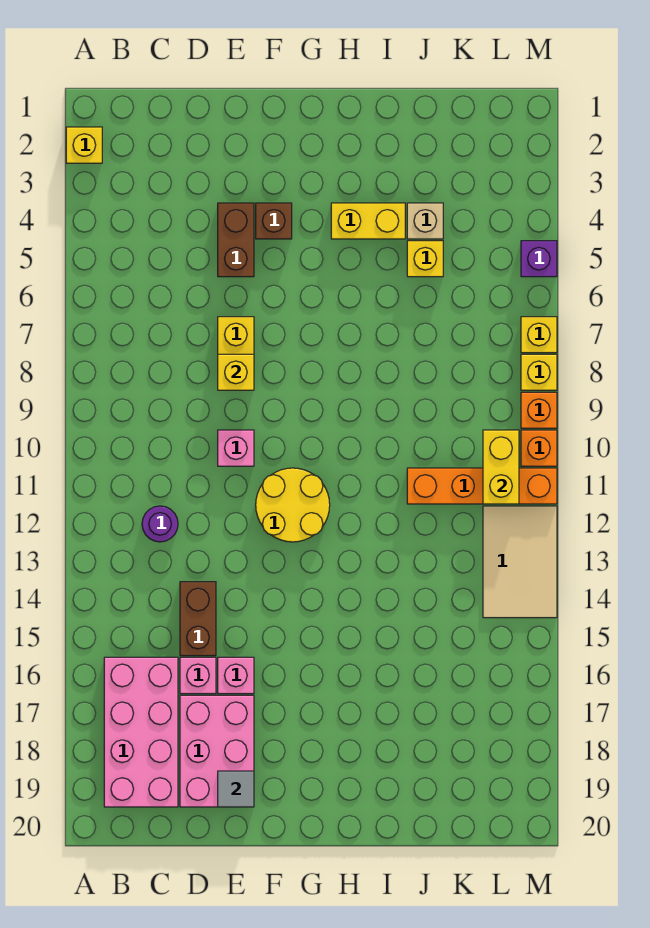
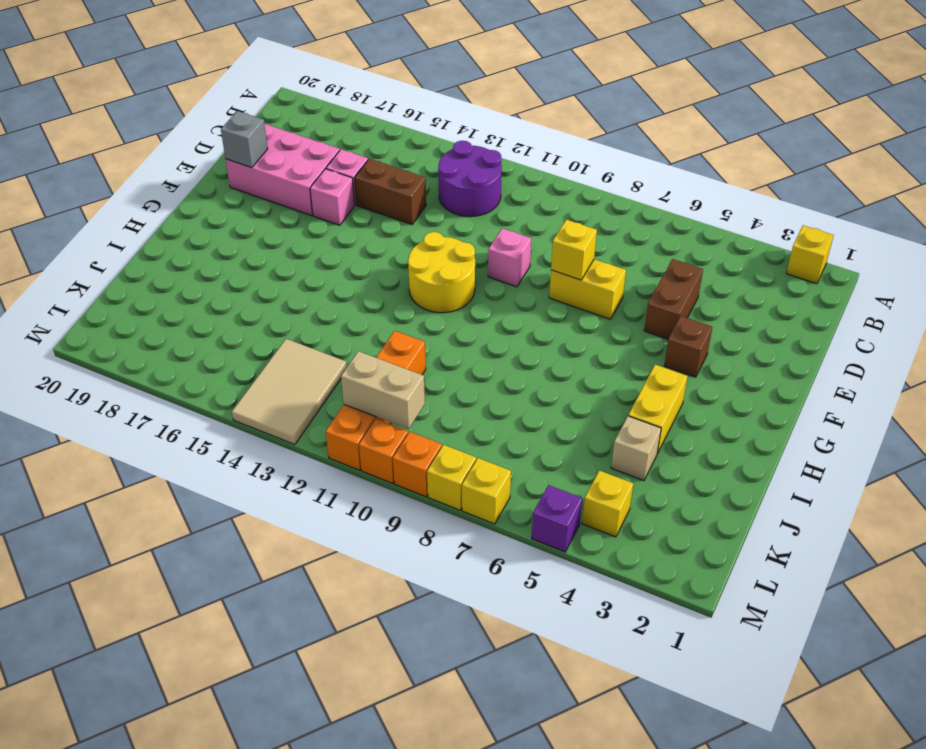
pink 2x4 brick [104,657,178,807] -> none
purple 1x1 round brick [142,506,178,542] -> purple 2x2 round brick [438,141,502,217]
brown 1x2 brick [218,203,254,277] -> brown 1x2 brick turned to [644,259,703,339]
grey 1x1 tile [218,771,254,807] -> grey 1x1 brick [221,111,268,168]
yellow 1x1 brick [407,241,443,277] -> yellow 1x1 brick moved to [582,470,633,537]
yellow 1x2 brick [483,430,519,504] -> tan 1x2 brick [341,351,425,429]
tan 2x3 tile [483,506,557,618] -> tan 2x3 tile turned to [232,339,347,445]

